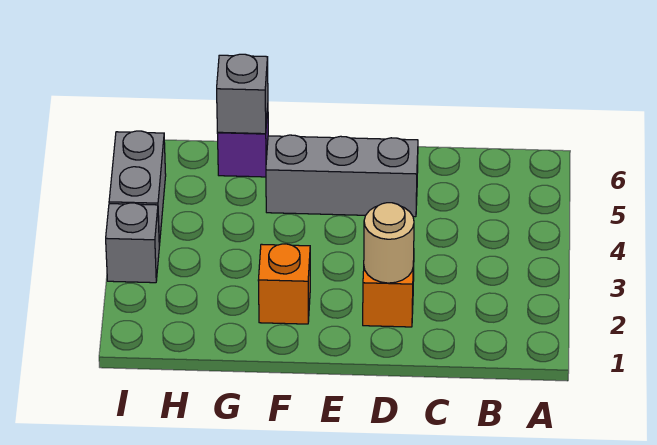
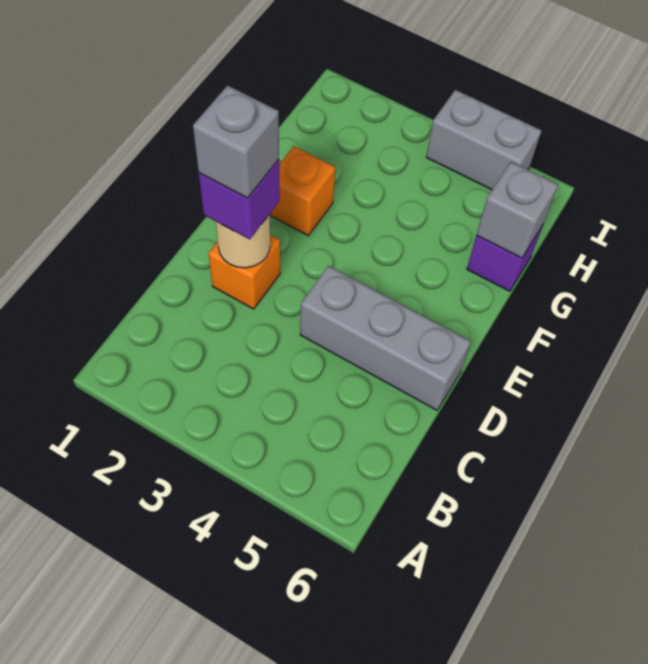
none -> purple 1x1 brick [199,159,280,239]
grey 1x3 brick [266,135,418,217] -> grey 1x3 brick turned to [300,266,471,410]
grey 1x1 brick [106,203,159,283] -> grey 1x1 brick moved to [193,85,279,198]

